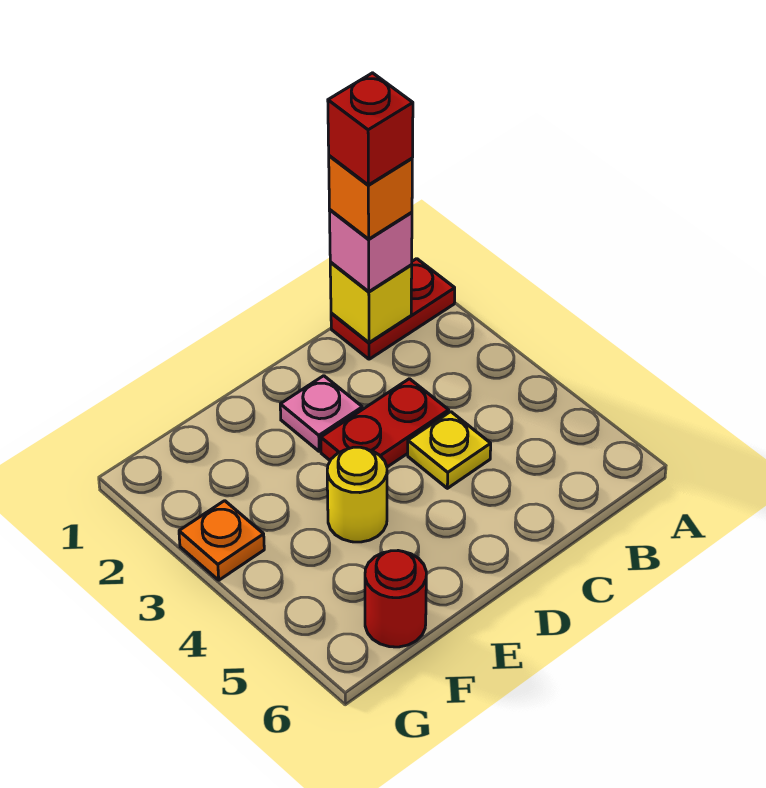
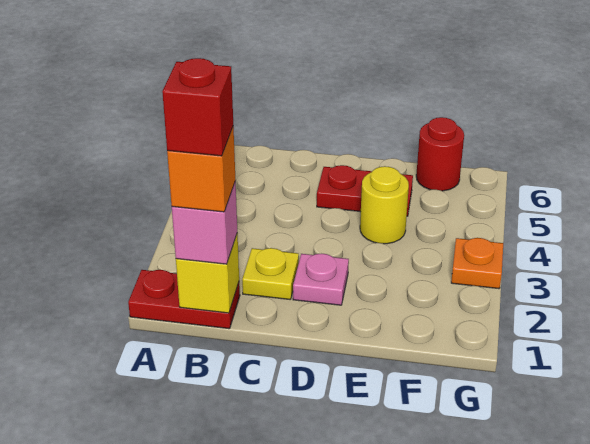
red 1x2 plate [321,379,449,467] -> red 1x2 plate moved to [317,165,413,216]
yellow 1x1 plate [408,412,491,488] -> yellow 1x1 plate moved to [242,248,299,299]

